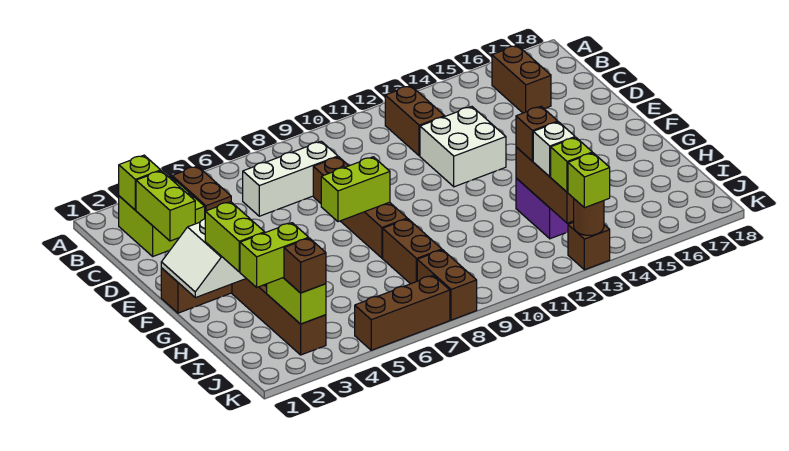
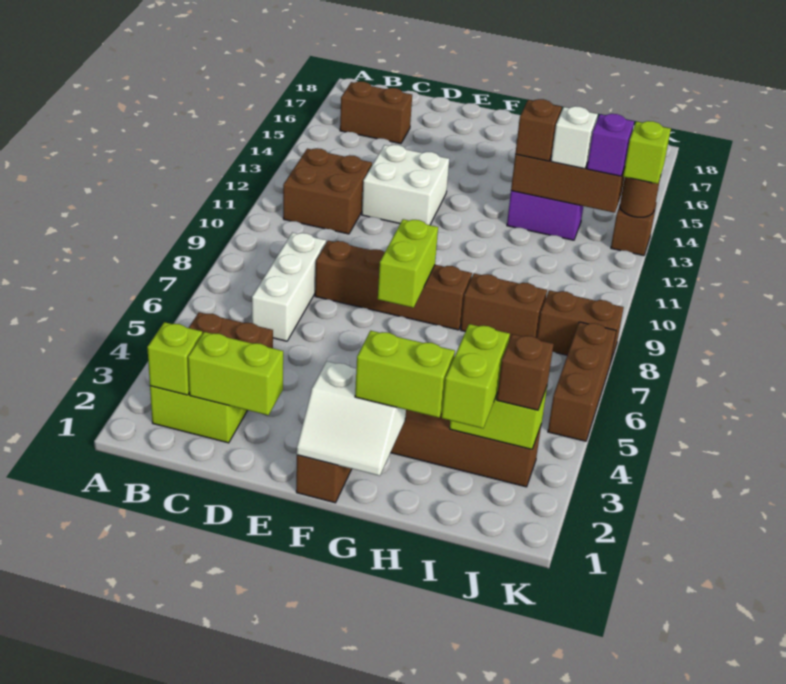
brown 1x2 brick [385,86,445,156] -> brown 2x2 brick [283,148,372,234]
lime 1x1 brick [551,137,592,192] -> purple 1x1 brick [587,114,634,176]

